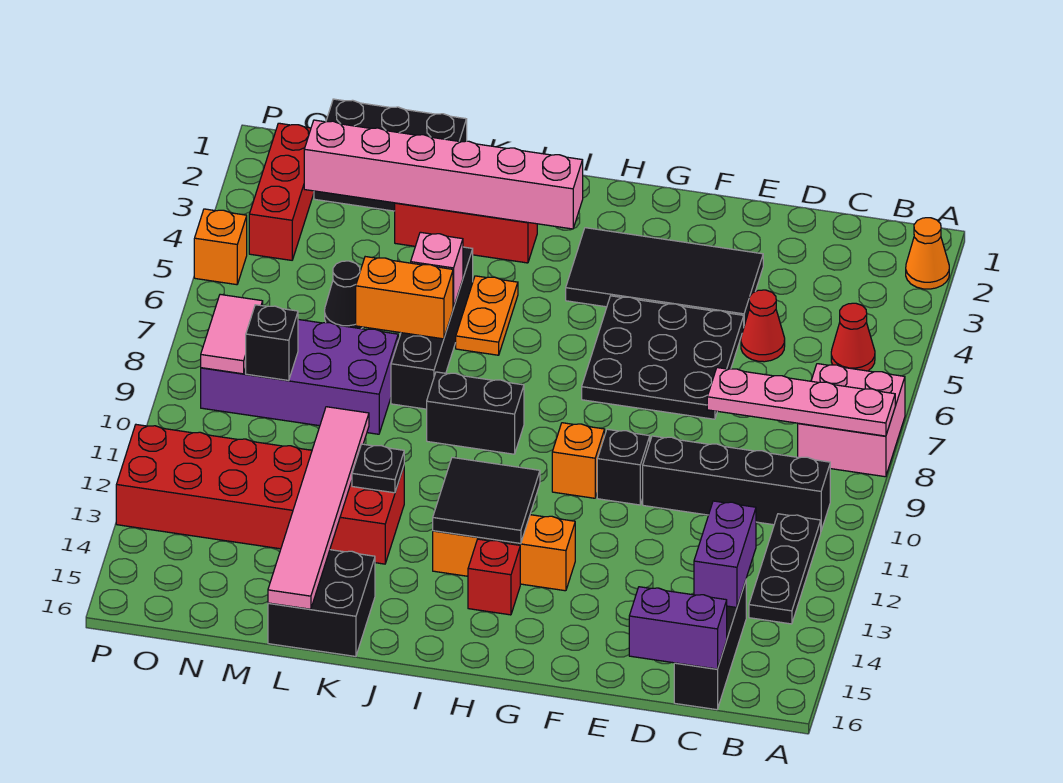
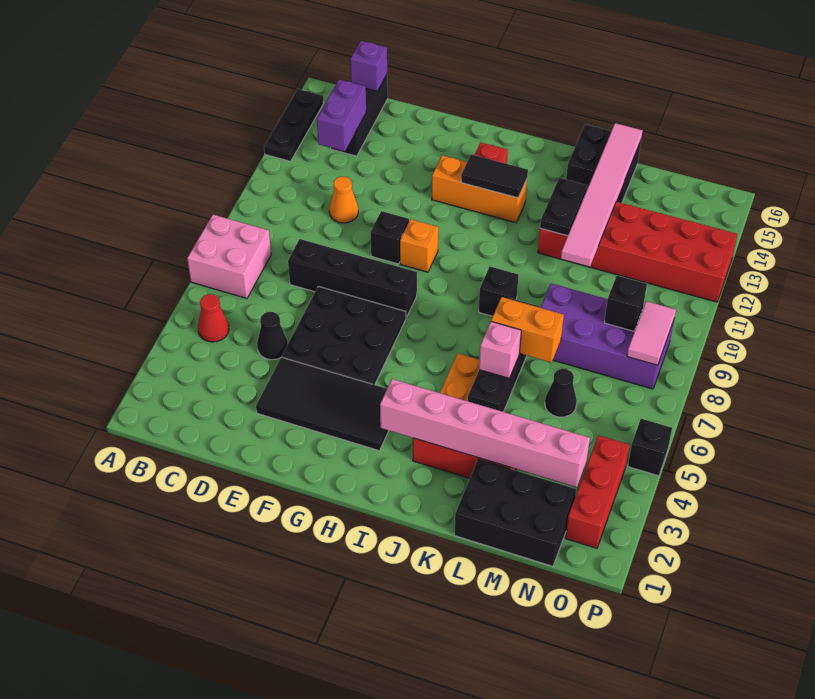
orange 1x1 cone [906,218,949,289] -> orange 1x1 cone moved to [329,176,358,223]
pink 1x4 plate [707,368,895,436] -> none
black 1x4 brick [643,436,830,530] -> black 1x4 brick moved to [288,239,417,318]
black 1x3 plate [749,514,821,624] -> black 1x3 plate moved to [264,89,324,161]
purple 1x2 brick [629,587,727,669] -> purple 1x1 brick [350,41,387,91]
red 1x1 cone [741,290,785,362] -> black 1x1 cone [257,312,288,360]
black 2x2 tile [433,457,540,544] -> black 1x2 tile [461,154,528,198]
black 1x2 brick [427,372,524,454] -> black 1x1 brick [479,267,518,316]
black 1x1 plate [352,444,404,493] -> black 1x2 plate [540,178,587,236]
orange 1x1 brick [194,209,247,285] -> black 1x1 brick [628,419,672,476]

